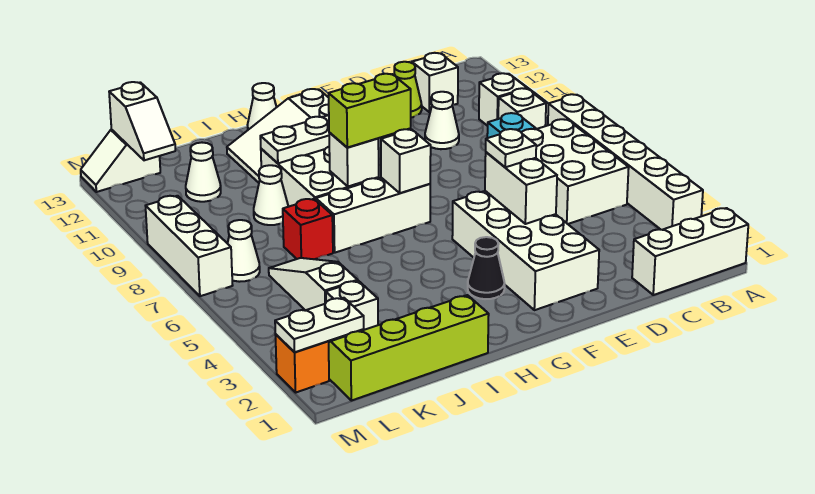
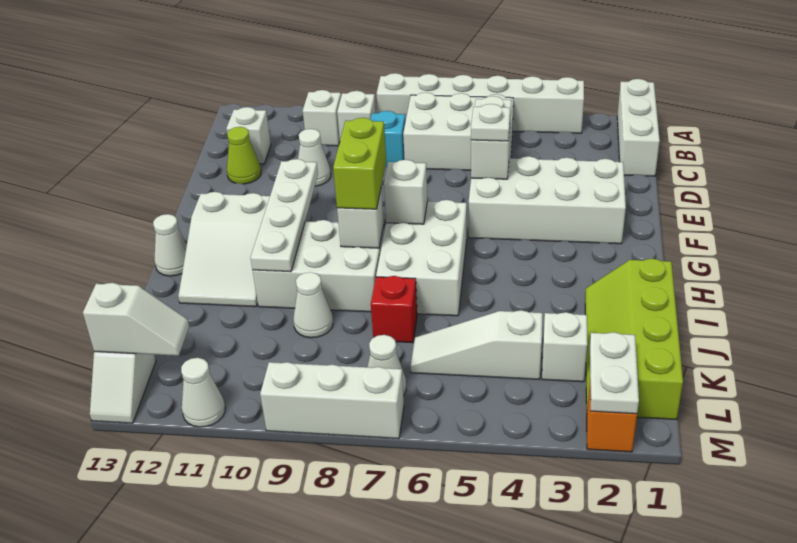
white 1x2 brick [485,152,557,224] -> white 1x2 brick turned to [471,96,512,179]
black 1x1 cone [468,237,505,299] -> none
white 1x3 brick [316,178,430,253] -> white 2x3 brick [376,200,467,316]
white 1x1 cone [186,143,221,202] -> white 1x1 cone moved to [181,358,225,427]

